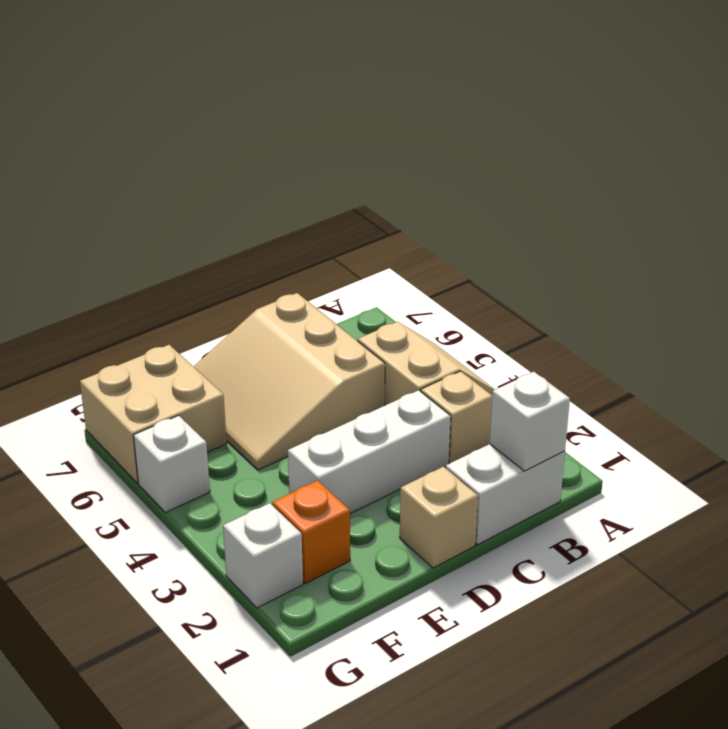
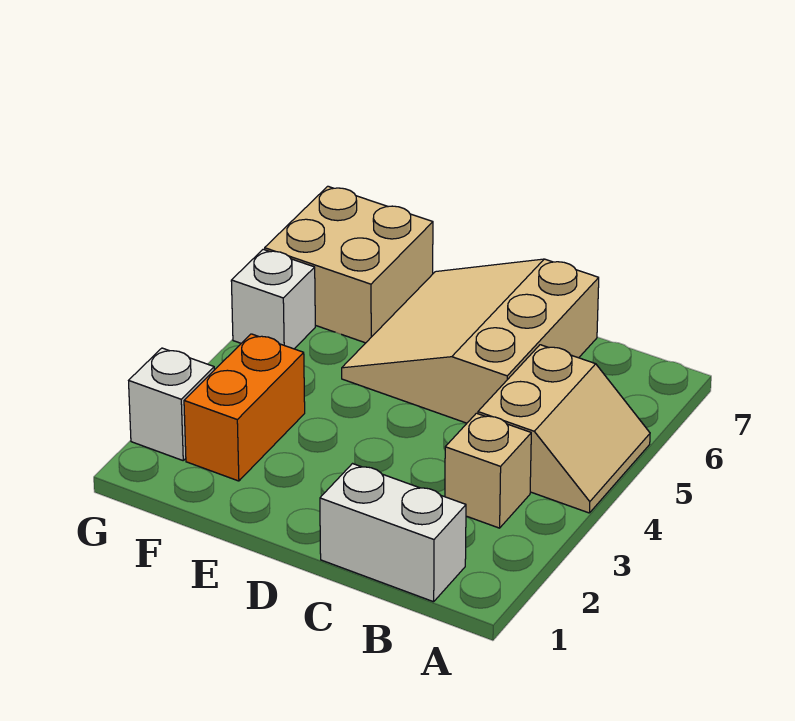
white 1x1 brick [490,372,570,471] -> none
white 1x3 brick [288,390,451,514] -> none
tan 1x1 brick [400,467,478,568] -> none
orange 1x1 brick [272,481,350,583] -> orange 1x2 brick [184,334,305,481]

